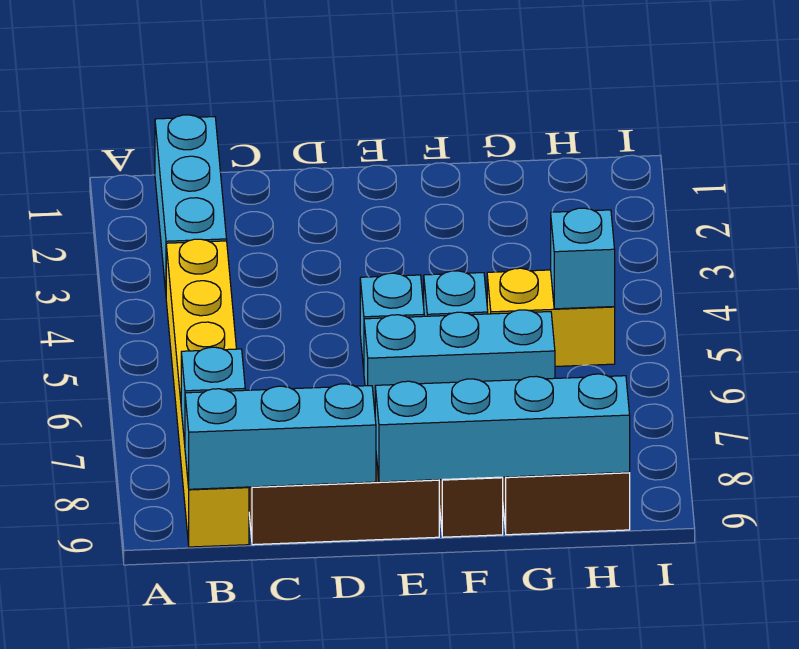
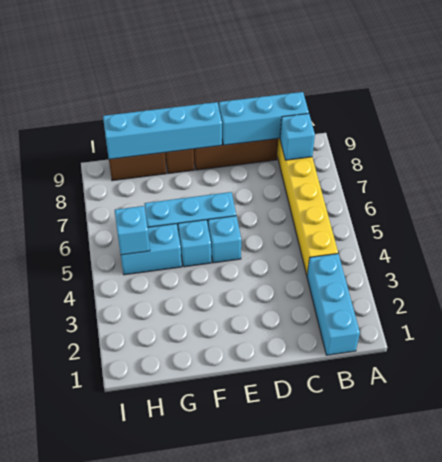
yellow 1x2 brick [487,268,615,366] -> cyan 1x2 brick [121,224,182,275]

